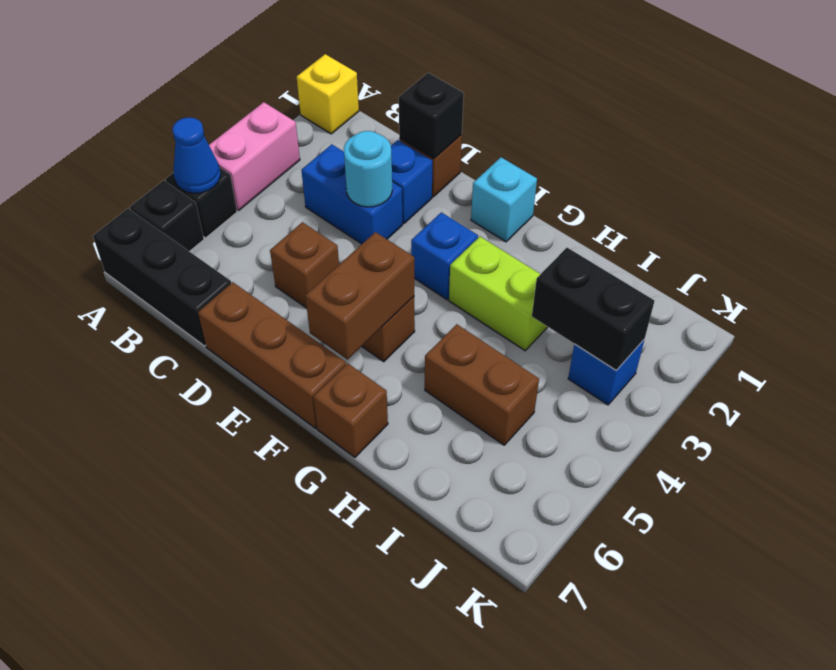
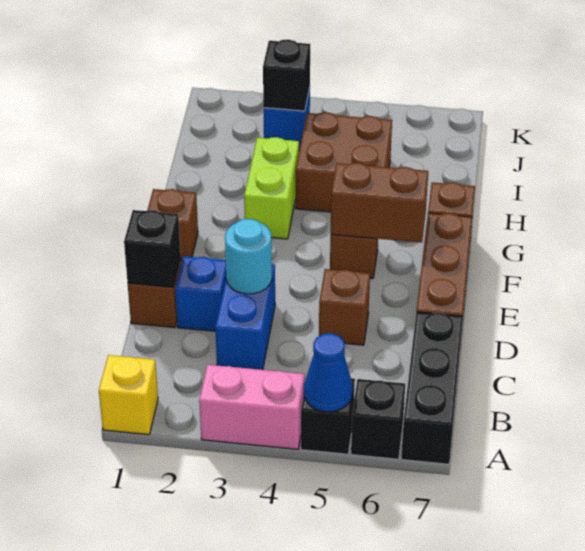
cyan 1x1 brick [471,157,537,242] -> brown 1x1 brick [147,189,198,261]
blue 1x1 brick [411,212,478,300] -> none
brown 1x2 brick [425,324,539,445] -> brown 2x2 brick [296,112,392,212]
black 1x2 brick [532,248,655,370] -> black 1x1 brick [263,39,310,111]

